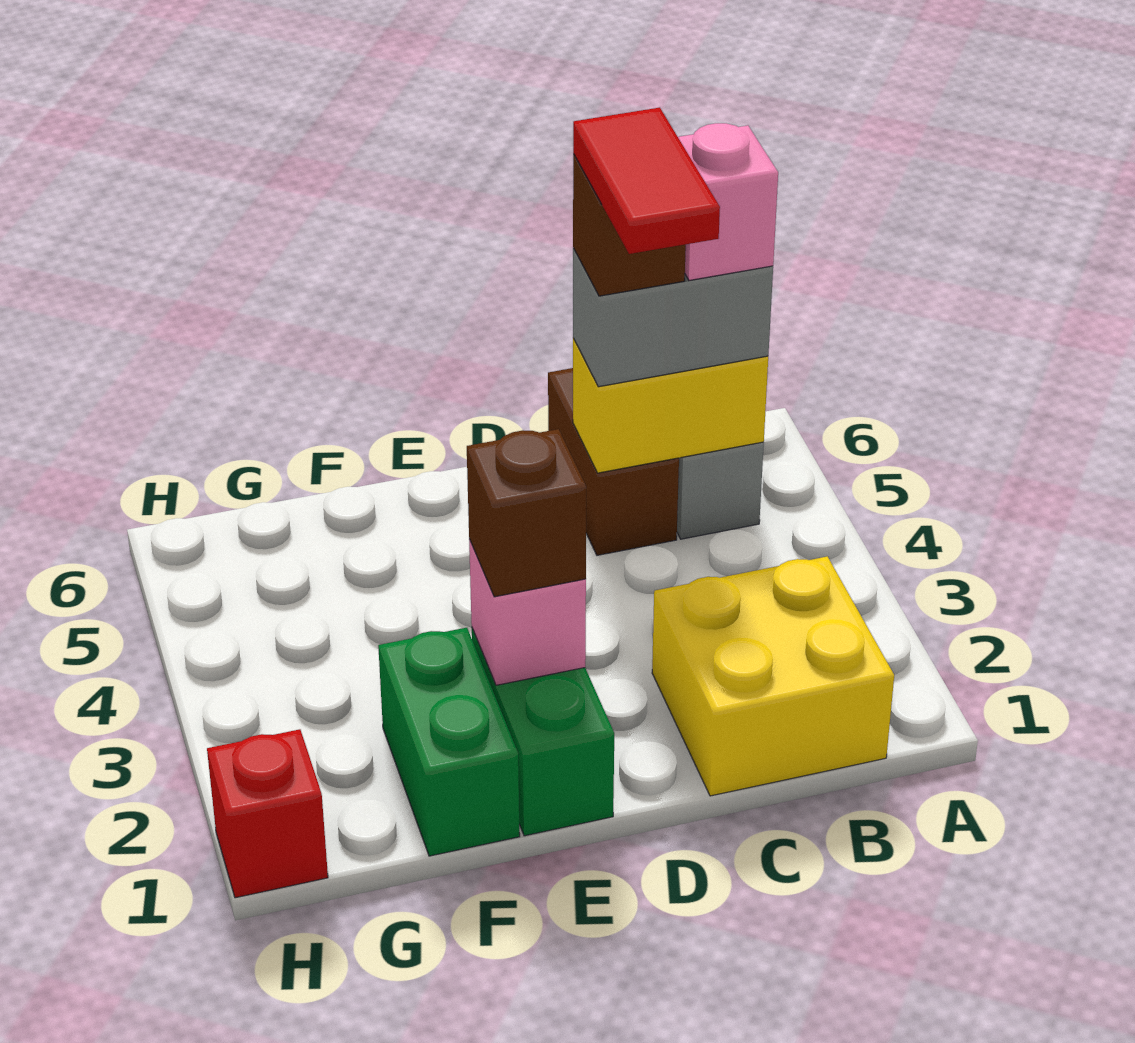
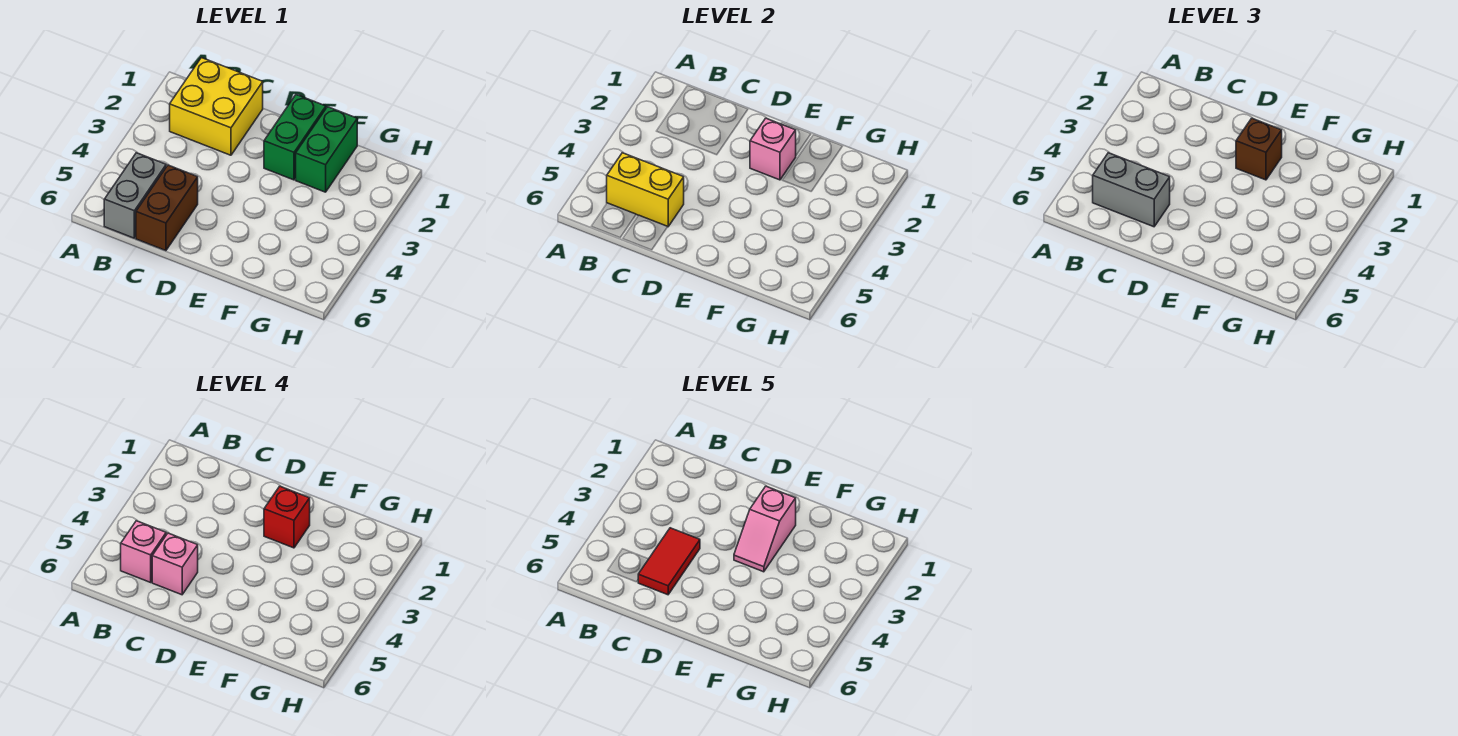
brown 1x1 brick [573,154,686,296] -> pink 1x1 brick [152,533,198,595]
none -> pink 1x2 slope [734,486,796,572]
red 1x1 brick [207,729,328,898] -> red 1x1 brick moved to [264,486,310,548]

